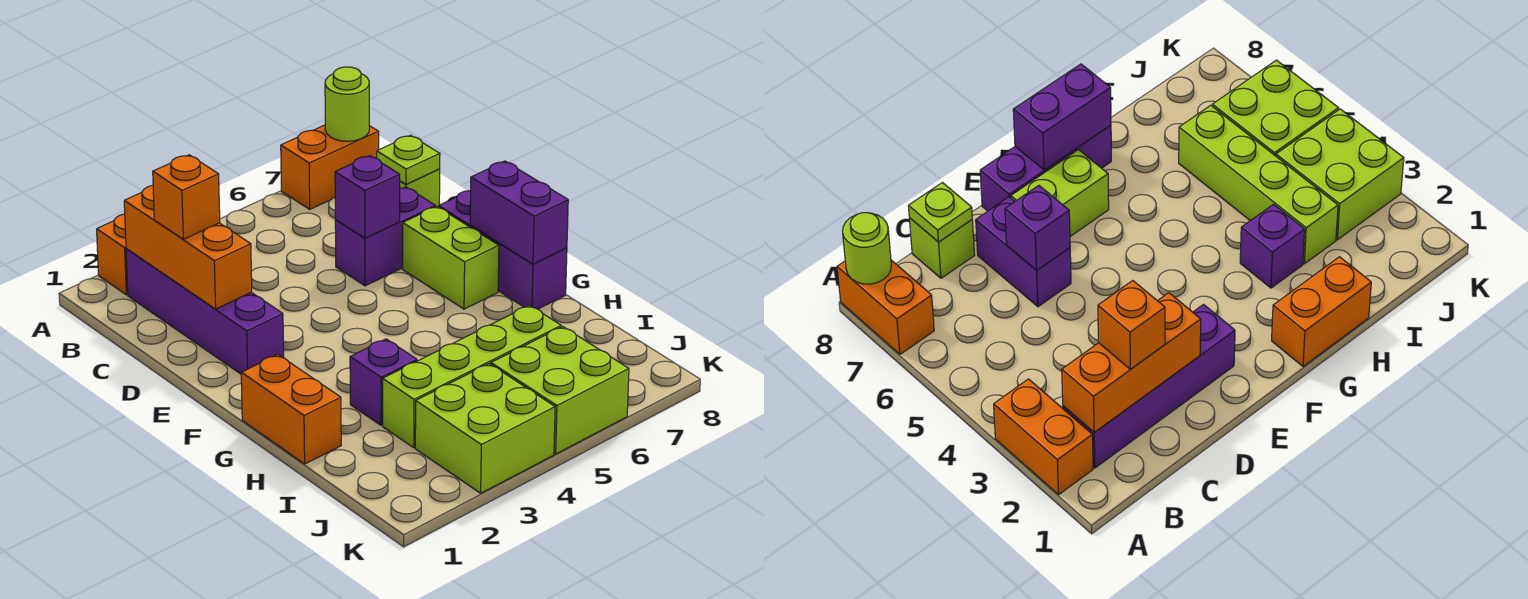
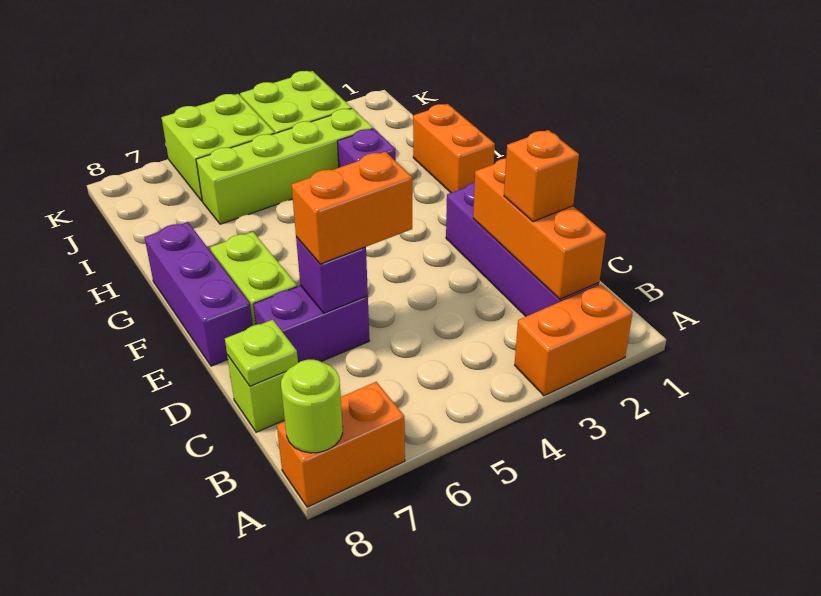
none -> orange 1x2 brick [291,152,412,264]
purple 1x2 brick [470,161,568,264] -> none

